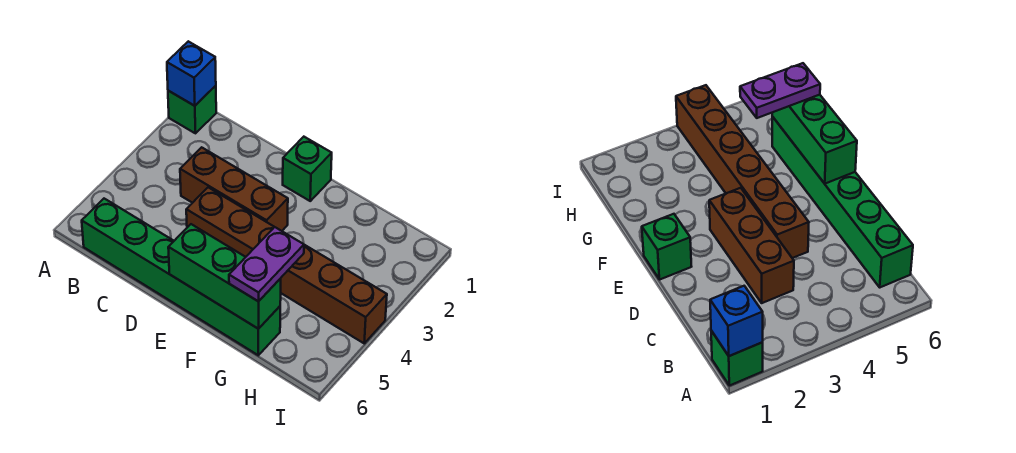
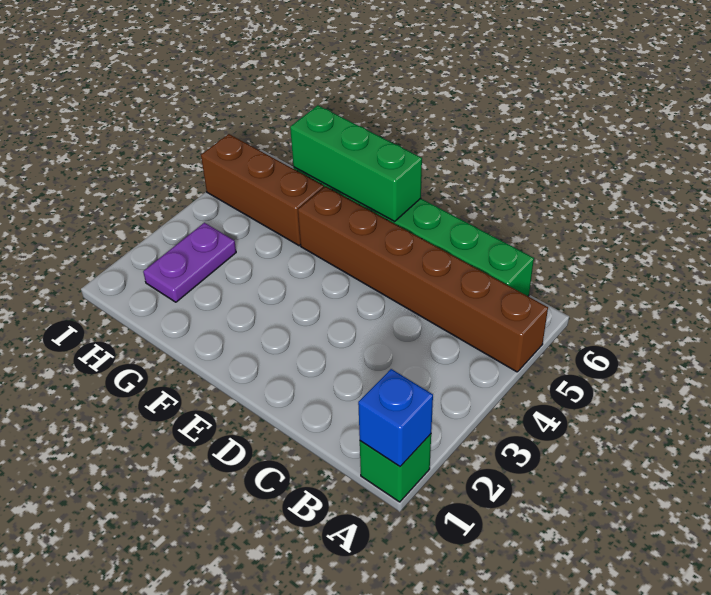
brown 1x3 brick [180,147,288,231] -> brown 1x3 brick moved to [201,134,324,246]
brown 1x6 brick [186,187,387,343] -> brown 1x6 brick moved to [298,186,548,372]
green 1x1 brick [283,137,332,201] -> none
purple 1x2 plate [229,227,304,301] -> purple 1x2 plate moved to [143,223,236,302]

